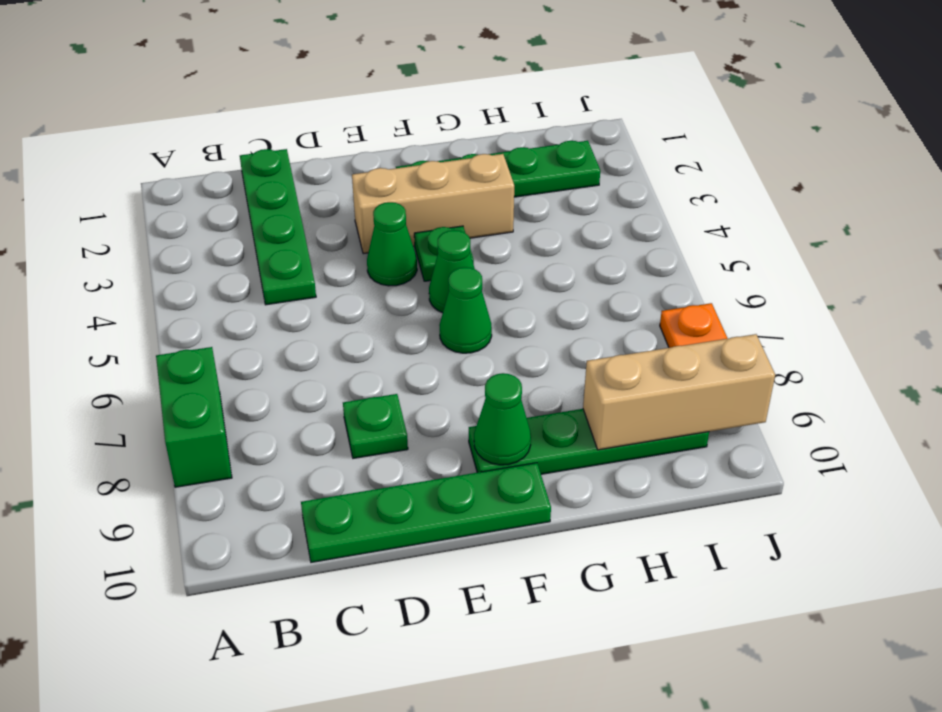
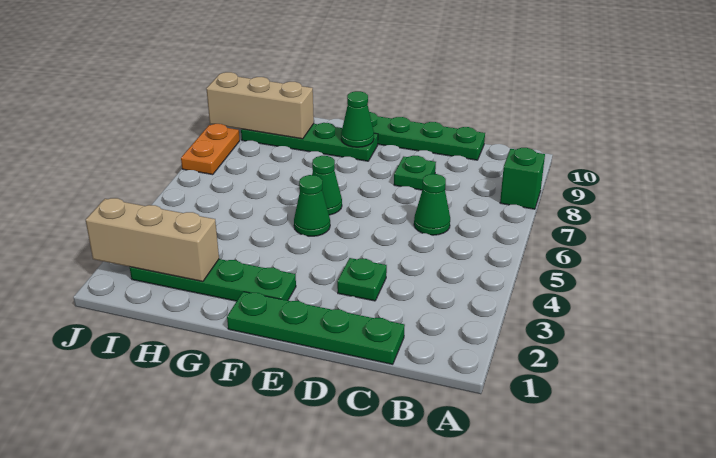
green 1x2 brick [156,347,232,487] -> green 1x1 brick [500,148,545,209]
green 1x4 plate [240,149,316,305] -> green 1x4 plate turned to [227,292,405,364]
tan 1x3 brick [352,154,514,254] -> tan 1x3 brick moved to [86,198,219,281]
green 1x1 cone [367,202,417,286] -> green 1x1 cone moved to [414,174,450,235]
green 1x1 plate [414,226,474,281] -> green 1x1 plate moved to [337,258,387,301]

